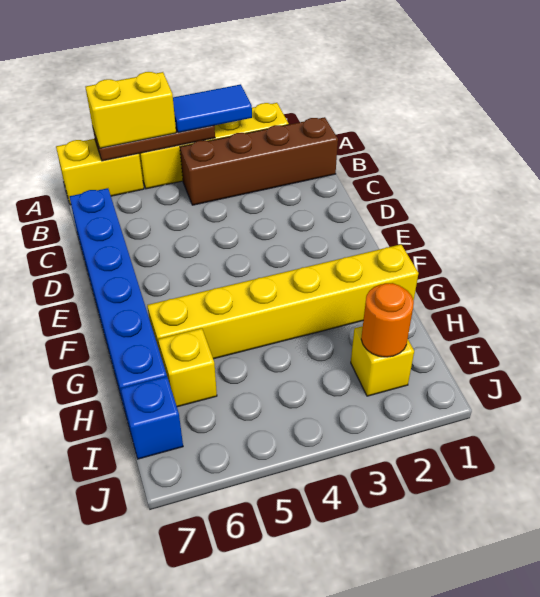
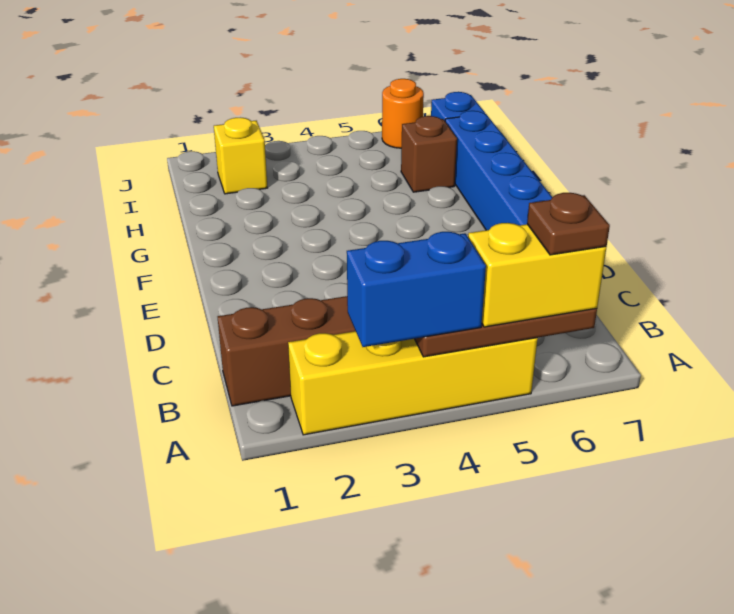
blue 1x2 tile [173,84,252,133] -> blue 1x2 brick [347,232,486,347]
yellow 1x2 brick [56,139,144,205] -> none
none -> brown 1x1 plate [527,193,610,255]
yellow 1x6 brick [147,244,419,359] -> none
yellow 1x1 brick [158,328,217,407] -> brown 1x1 brick [401,116,457,192]
orange 1x1 round brick [361,283,414,357] -> orange 1x1 round brick moved to [382,79,424,148]

